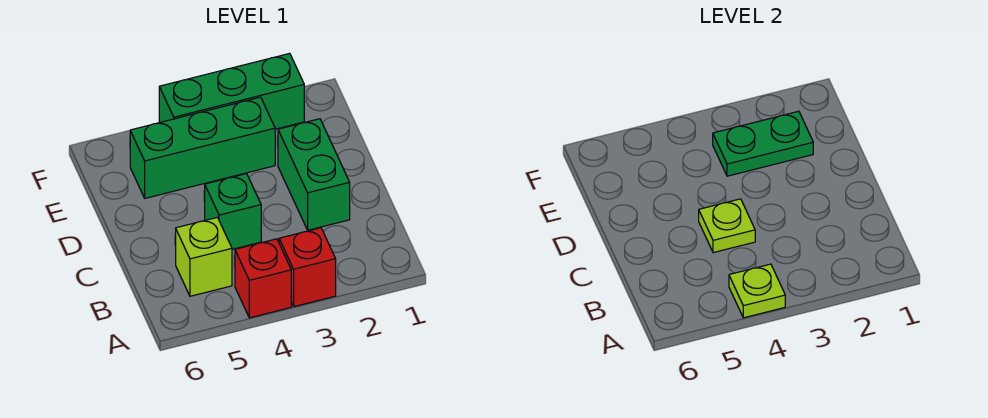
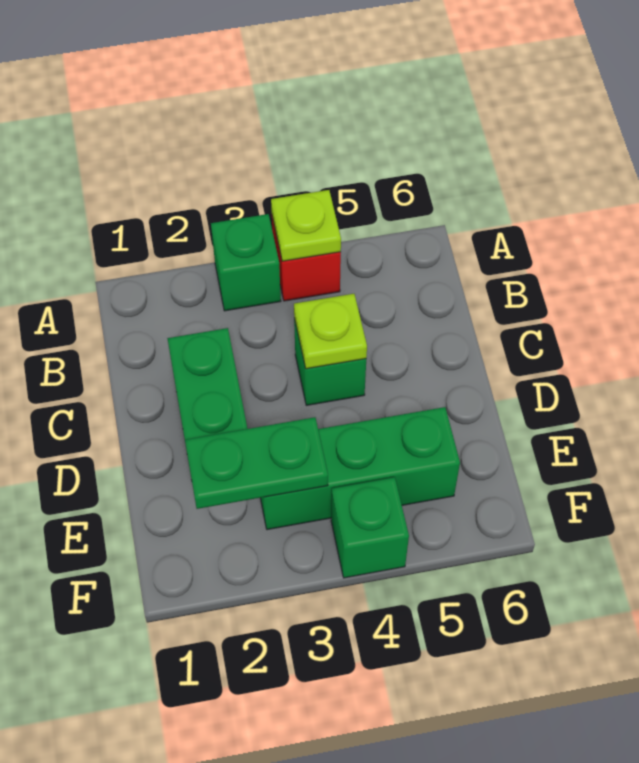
red 1x1 brick [279,228,336,307] -> green 1x1 brick [211,214,281,311]
lime 1x1 brick [176,217,232,296] -> none
green 1x3 brick [159,53,304,129] -> green 1x1 brick [331,477,409,578]

